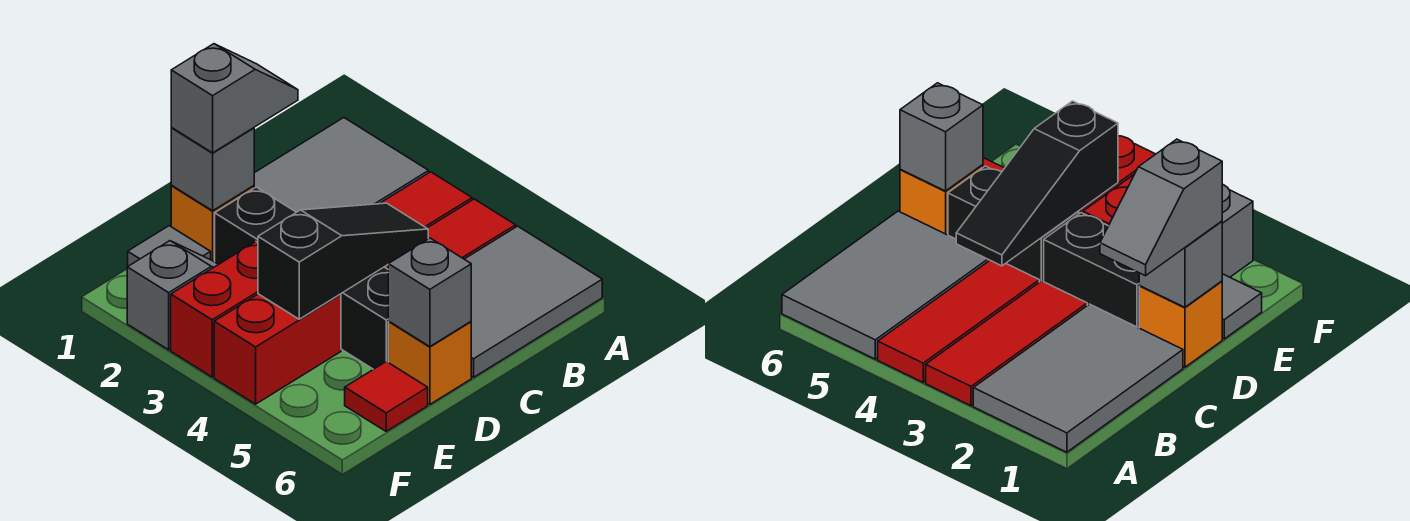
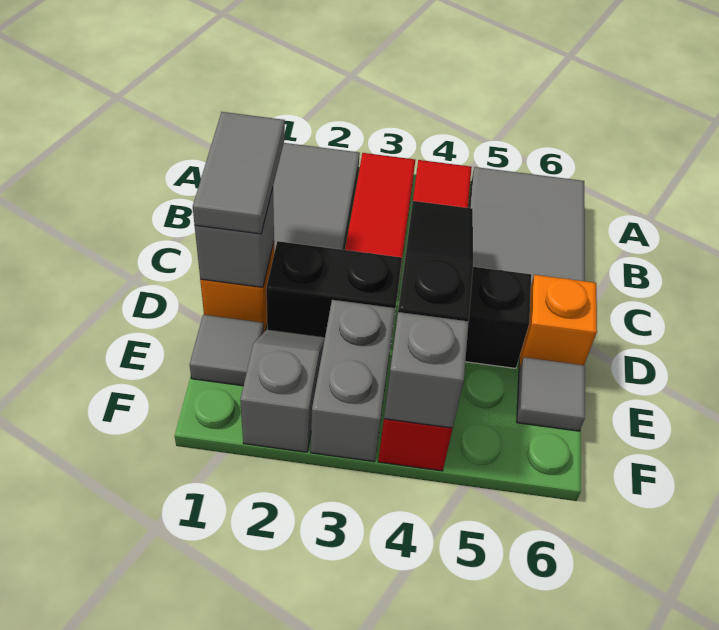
grey 1x2 slope [171,44,298,153] -> grey 1x2 tile [193,112,285,234]
grey 1x1 brick [388,238,471,347] -> grey 1x1 brick moved to [384,312,469,428]
red 1x2 brick [171,242,258,377] -> grey 1x2 brick [311,300,395,462]
red 1x1 tile [345,361,428,431] -> grey 1x1 tile [517,357,585,431]

